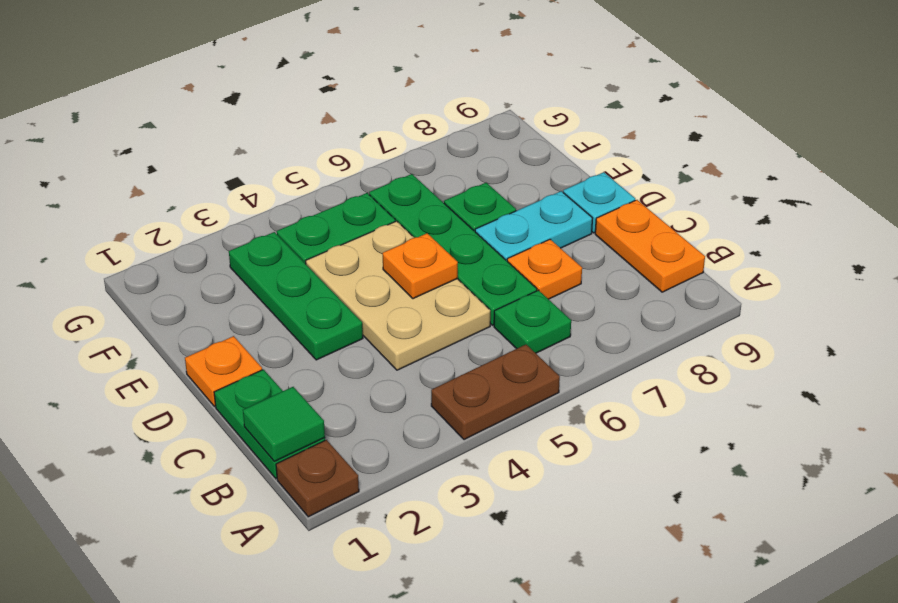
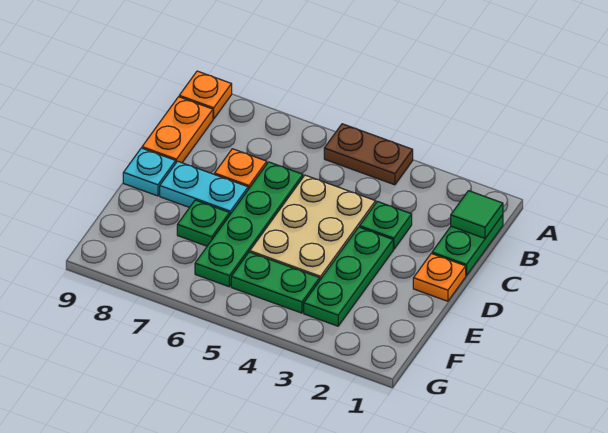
brown 1x1 plate [276,440,359,517] -> none
green 1x1 plate [494,290,571,353] -> green 1x1 plate moved to [360,201,412,249]
orange 1x1 plate [383,233,458,299] -> orange 1x1 plate moved to [179,71,232,119]

